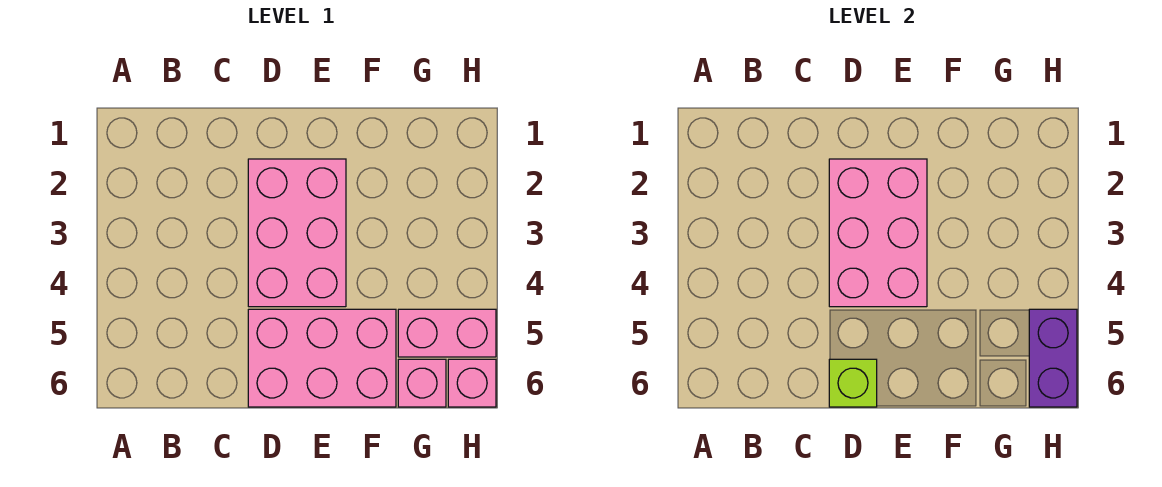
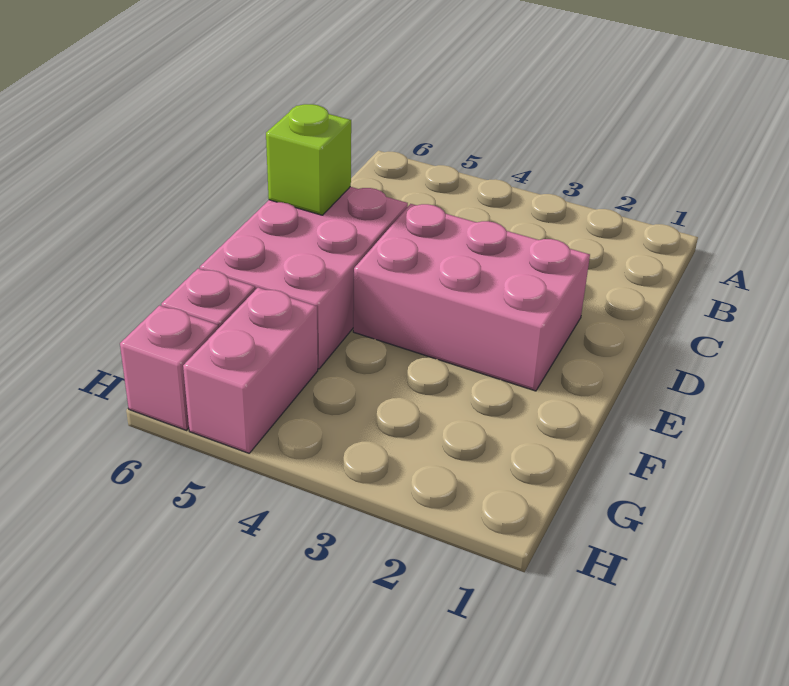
pink 2x3 brick [829,159,927,307] -> none
purple 1x2 brick [1029,309,1077,407] -> none

